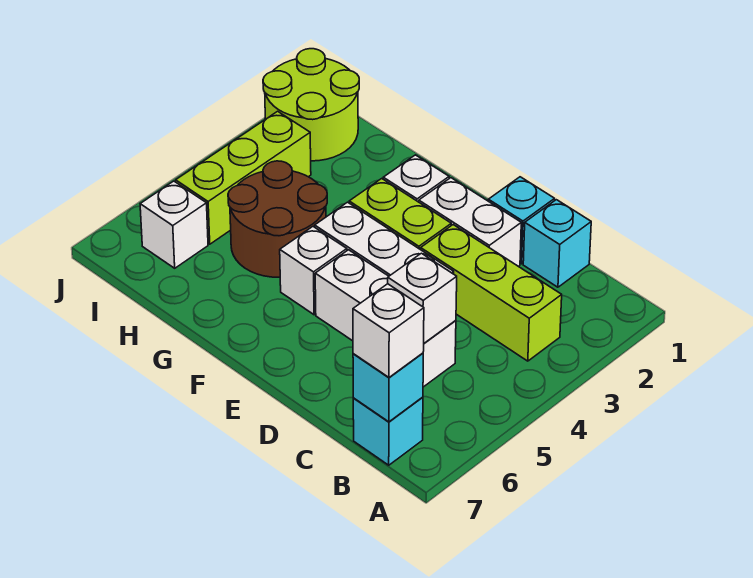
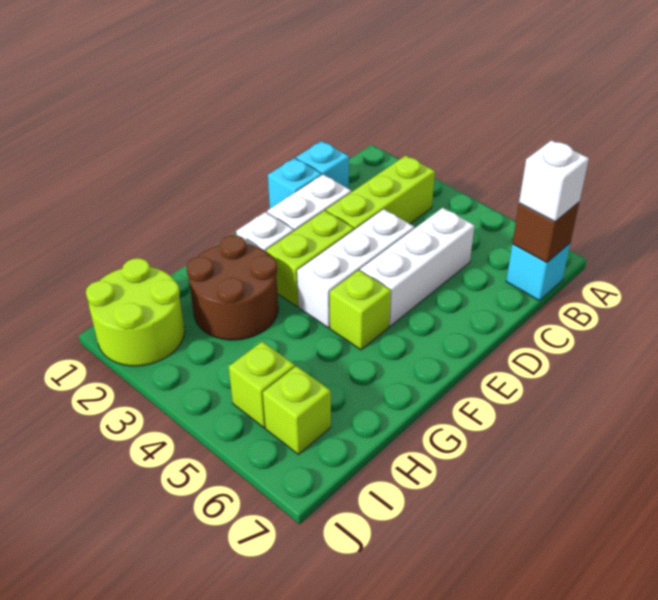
cyan 1x1 brick [353,353,423,422] -> brown 1x1 brick [512,202,579,263]
white 1x1 brick [388,253,457,343] -> none
white 1x1 brick [280,227,347,315] -> lime 1x1 brick [330,270,391,350]
brown 2x2 round brick [228,161,327,277] -> brown 2x2 round brick moved to [186,235,278,340]
lime 1x3 brick [176,111,311,244] -> lime 1x1 brick [229,342,295,428]
white 1x1 brick [140,181,208,268] -> lime 1x1 brick [263,366,331,455]

